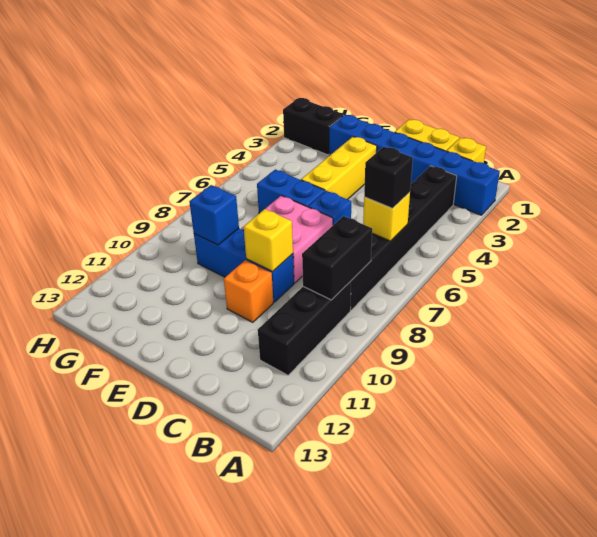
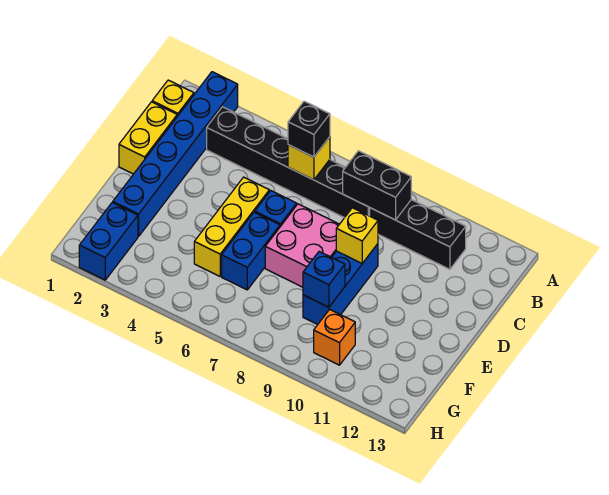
orange 1x1 brick [224,260,273,322] -> orange 1x1 brick moved to [314,309,355,365]
yellow 1x3 brick [301,137,377,200] -> yellow 1x3 brick turned to [194,177,269,276]
black 1x2 brick [283,98,344,155] -> blue 1x2 brick [79,203,138,280]

